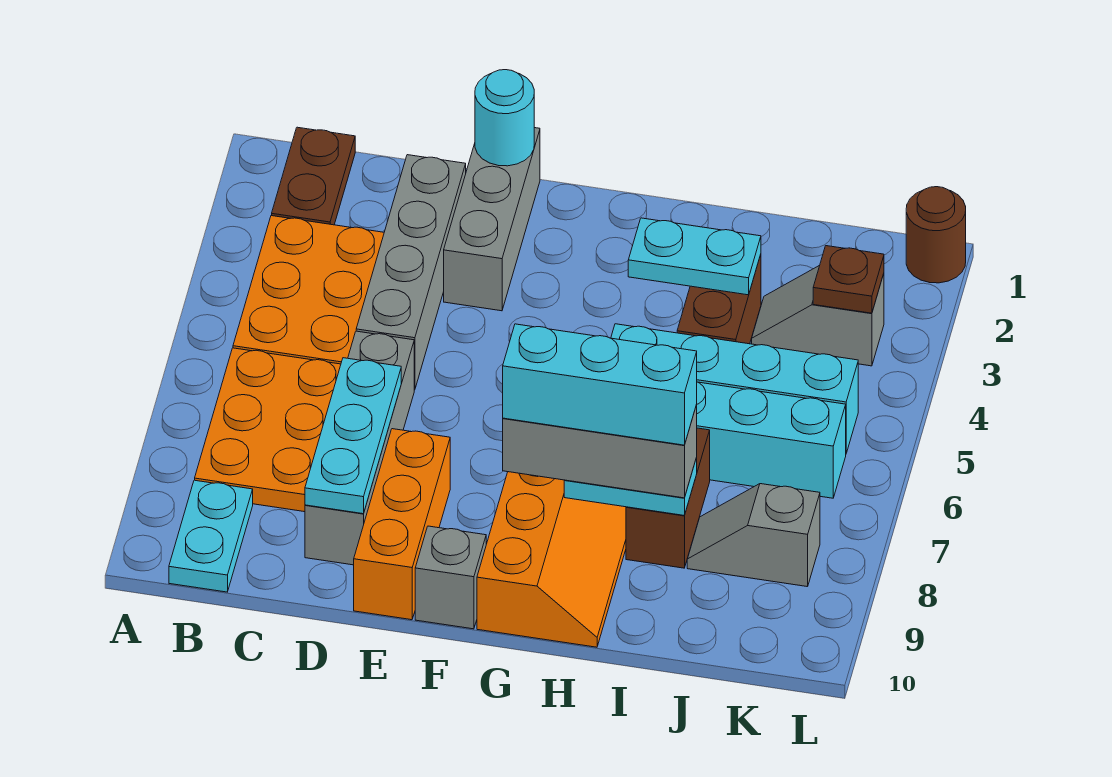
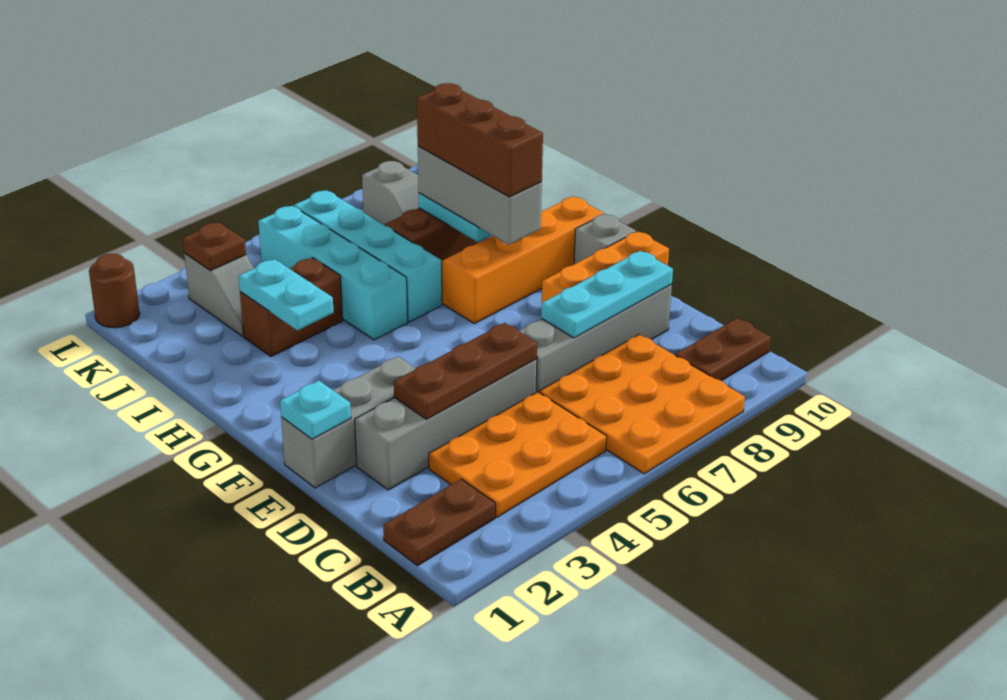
orange 2x3 plate [195,348,341,512] -> orange 3x3 plate [539,334,745,474]
cyan 1x2 plate [169,480,253,592] -> brown 1x2 plate [675,318,771,381]
none -> brown 1x3 plate [394,323,537,419]
cyan 1x1 round brick [475,70,534,166] -> cyan 1x1 plate [280,381,351,439]
cyan 1x3 brick [503,324,697,445] -> brown 1x3 brick [417,83,543,197]

